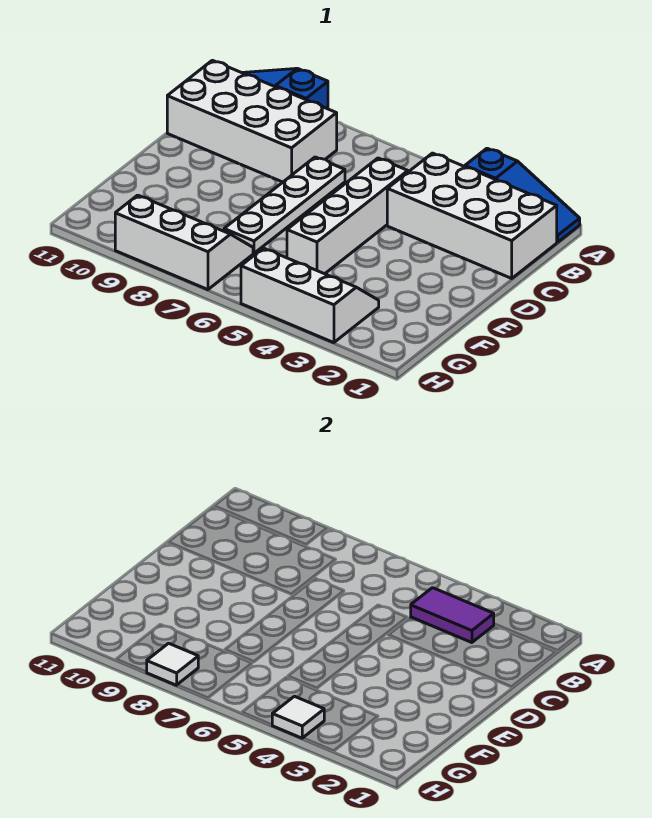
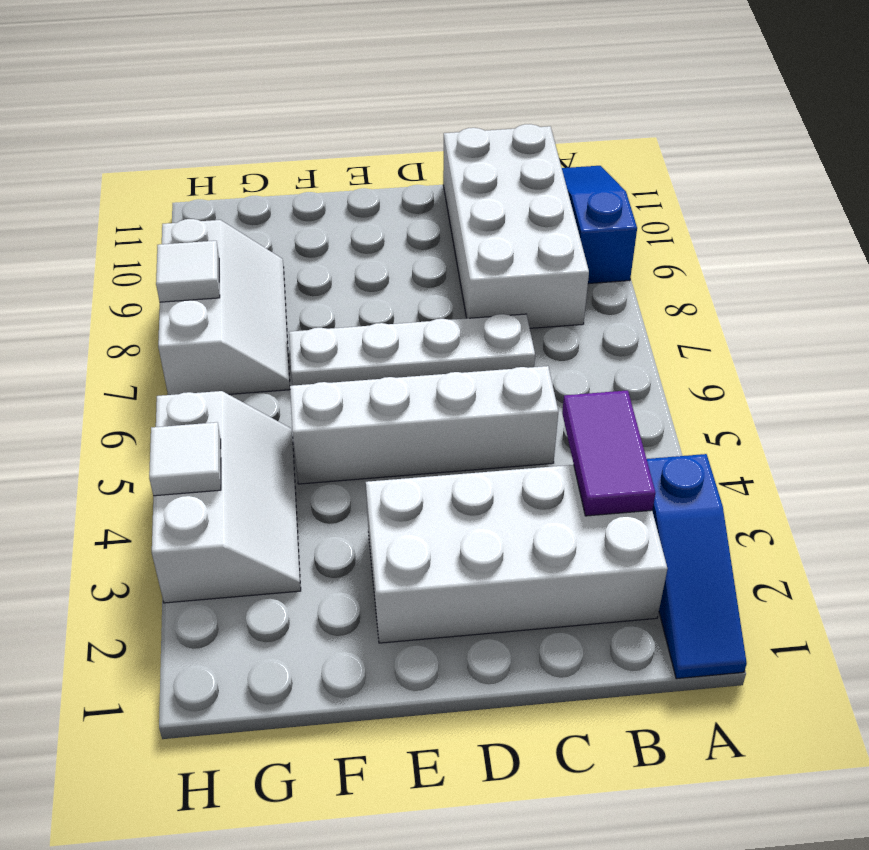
white 2x4 brick [387,153,557,278] -> white 2x4 brick turned to [366,465,667,643]

